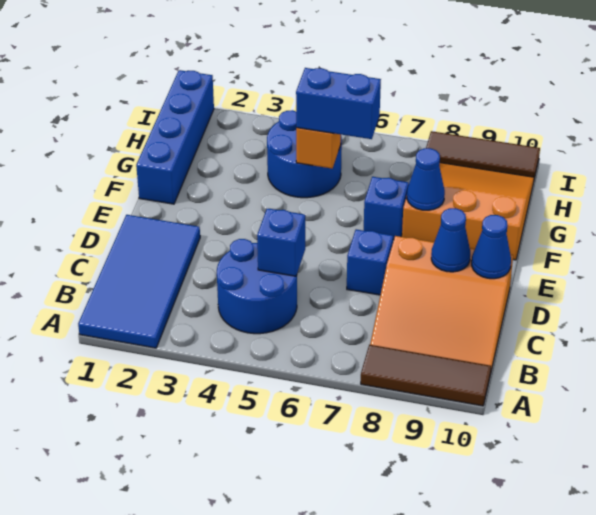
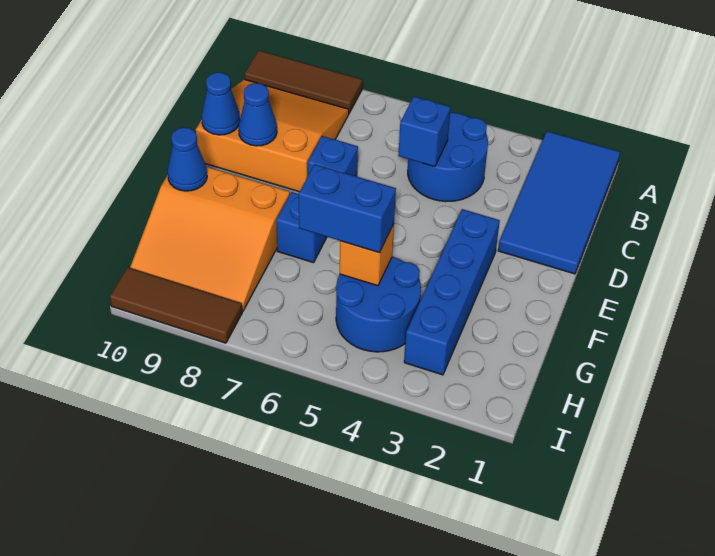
blue 1x4 brick [136,70,214,204] -> blue 1x4 brick moved to [404,209,500,375]
blue 1x1 cone [407,148,445,210] -> blue 1x1 cone moved to [168,127,207,191]

